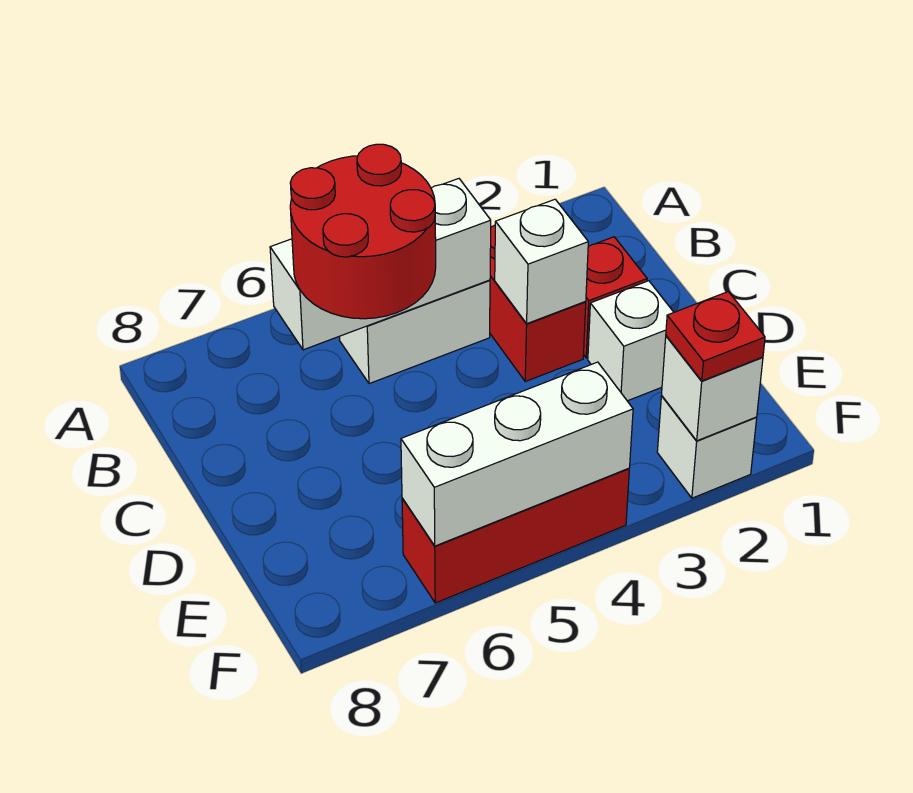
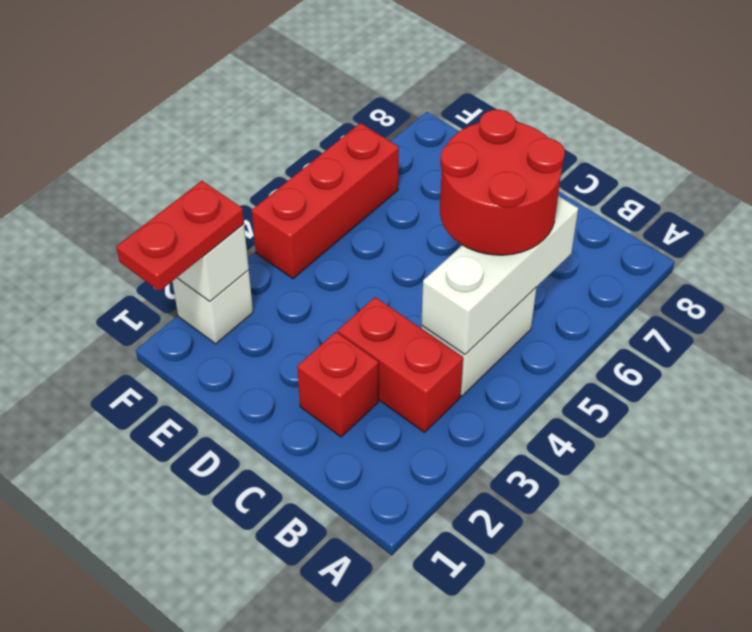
white 1x1 brick [495,199,588,324] -> none
white 1x1 brick [588,281,674,401] -> none
red 1x1 plate [666,292,765,381] -> red 1x2 plate [116,181,244,291]
white 1x3 brick [401,362,633,546] -> none

